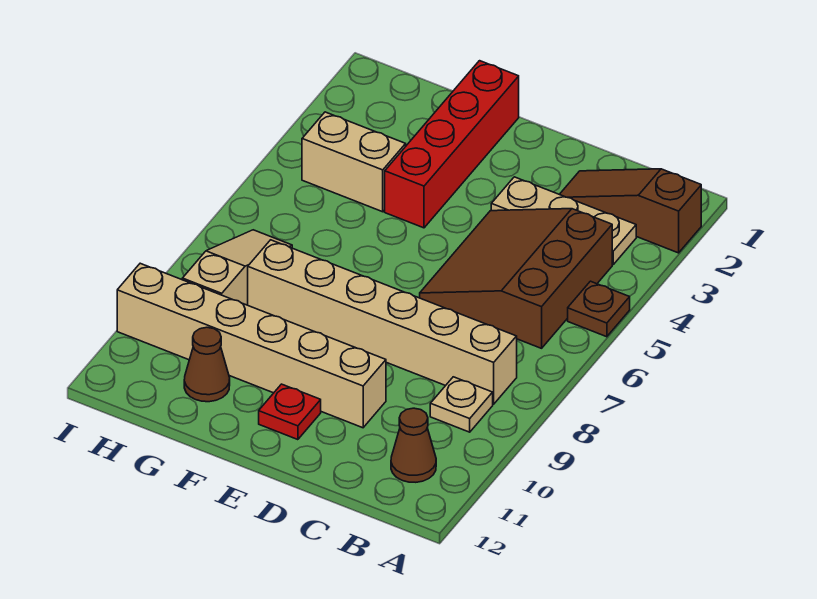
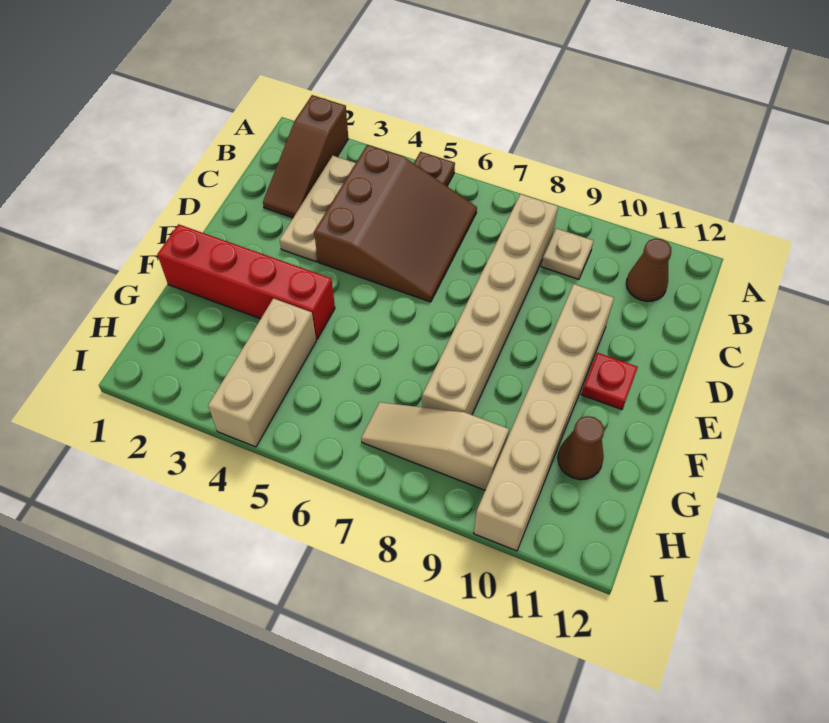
brown 3x3 slope [420,209,612,348] -> brown 3x3 slope turned to [314,145,477,302]
tan 1x2 brick [302,112,406,212] -> tan 1x3 brick [208,298,316,447]

